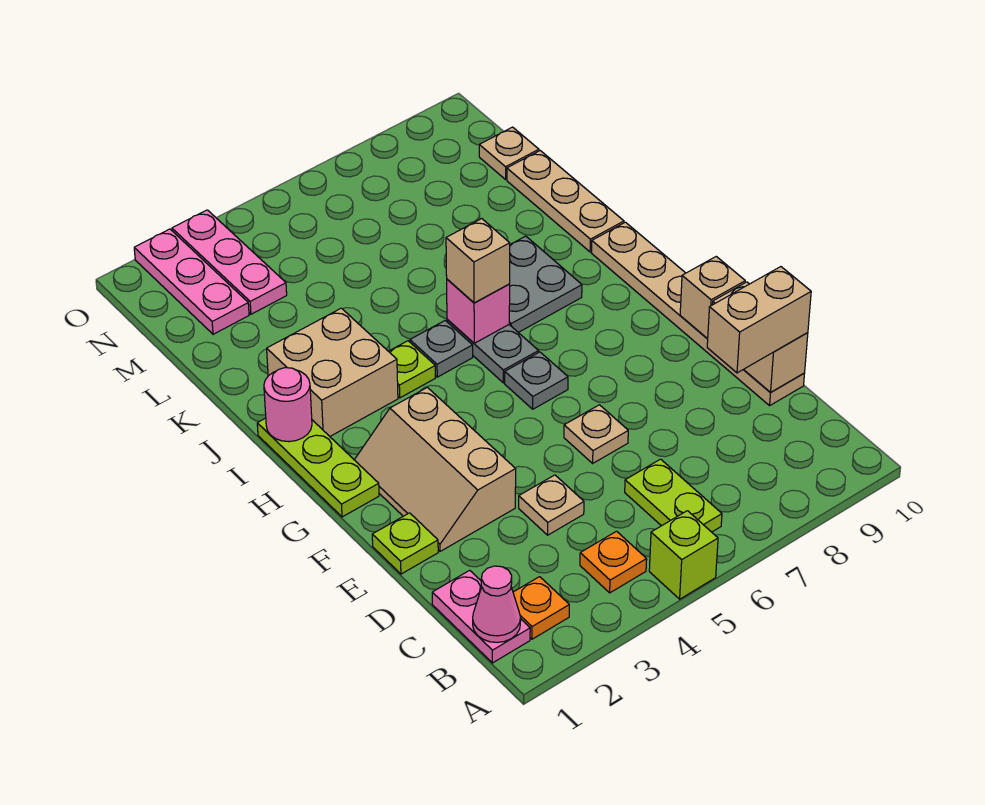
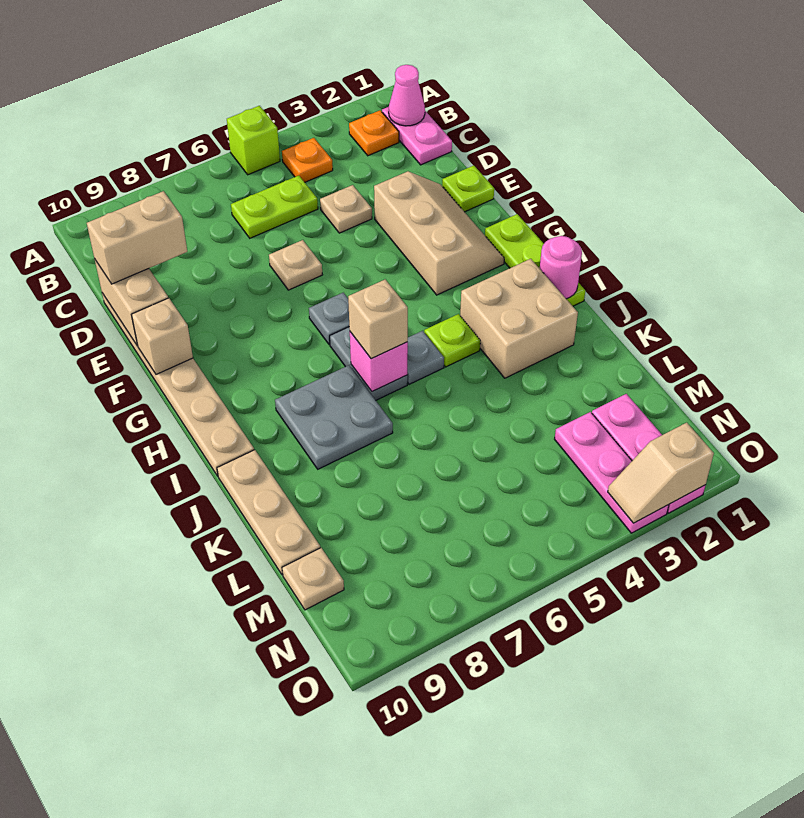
lime 1x2 plate [625,459,722,532] -> lime 1x2 plate turned to [231,176,318,238]
none -> tan 1x2 slope [608,423,714,523]

